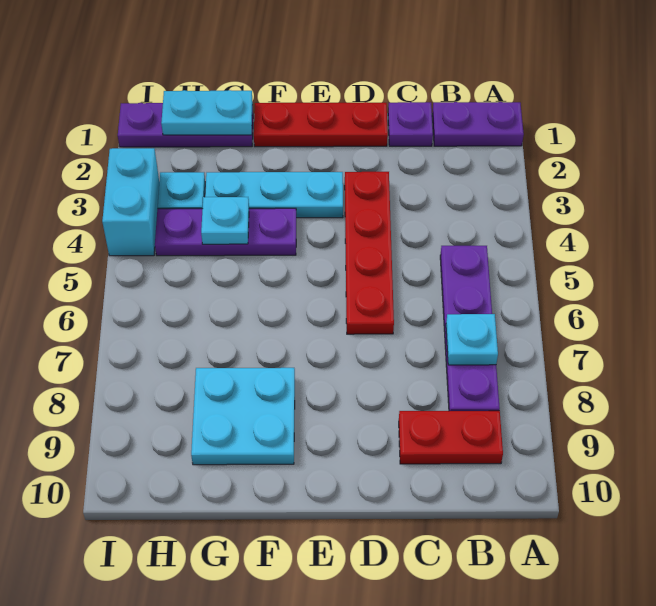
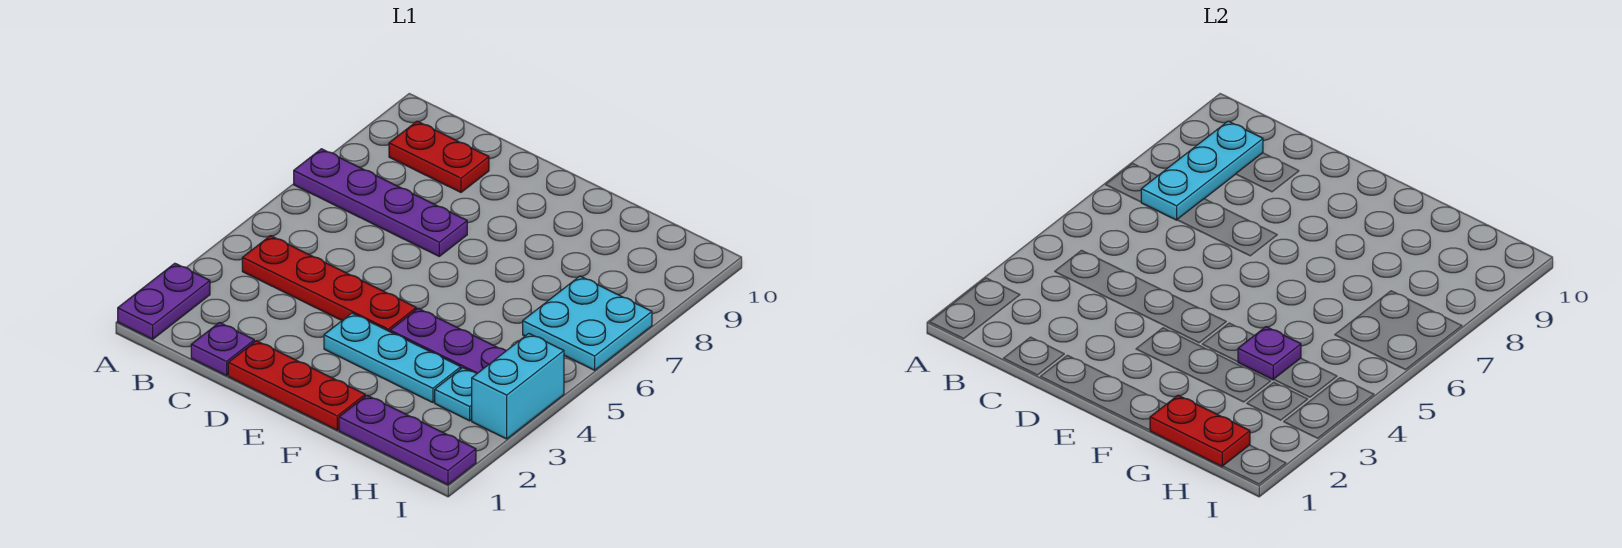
purple 1x2 plate [432,102,524,146] -> purple 1x2 plate turned to [118,263,210,339]
purple 1x4 plate [440,246,500,411] -> purple 1x4 plate turned to [294,149,467,256]
cyan 1x1 plate [446,314,498,365] -> cyan 1x3 plate [1141,121,1263,220]
red 1x4 plate [345,172,394,334] -> red 1x4 plate turned to [242,236,416,332]
cyan 2x2 plate [191,368,295,465] -> cyan 2x2 plate moved to [523,276,652,370]
cyan 1x2 plate [161,90,253,135] -> red 1x2 plate [1150,395,1250,466]
cyan 1x1 plate [201,197,249,244] -> purple 1x1 plate [1238,327,1301,380]

